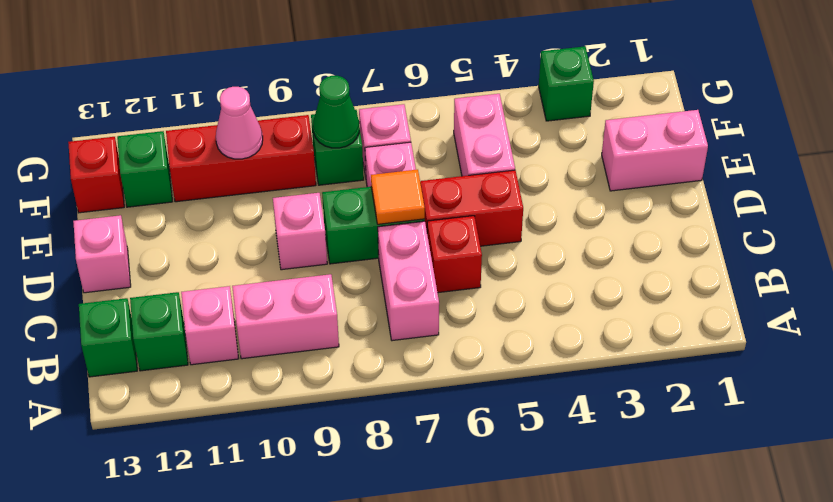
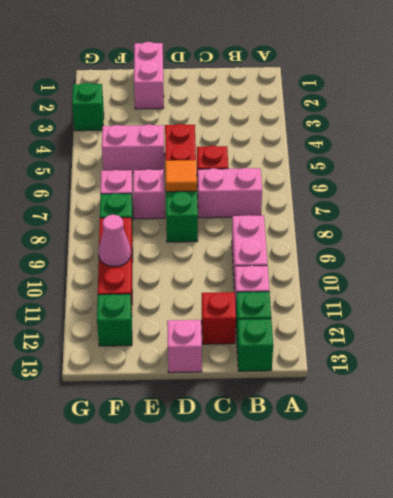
pink 1x1 brick [273,193,327,270] -> none
green 1x1 cone [313,76,359,148] -> none
red 1x1 brick [68,137,124,213] -> red 1x1 brick moved to [202,292,236,344]

